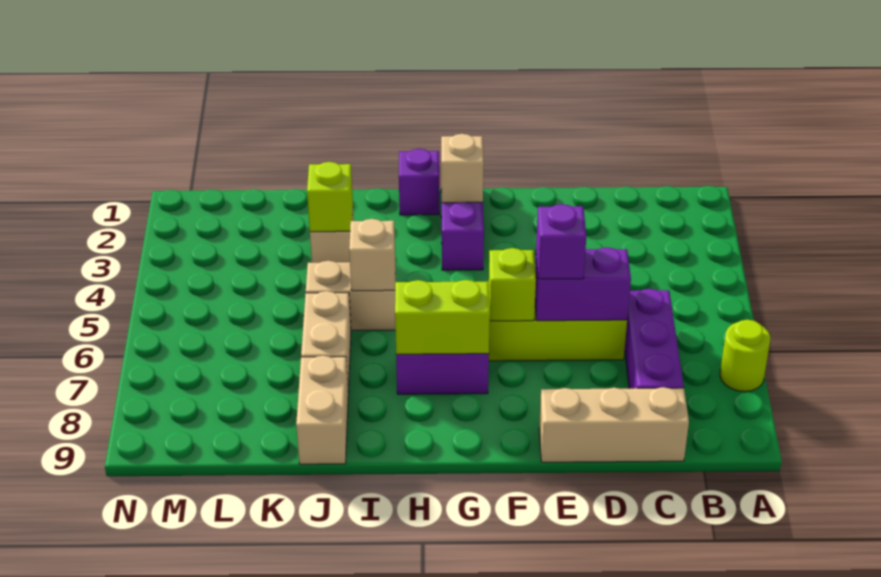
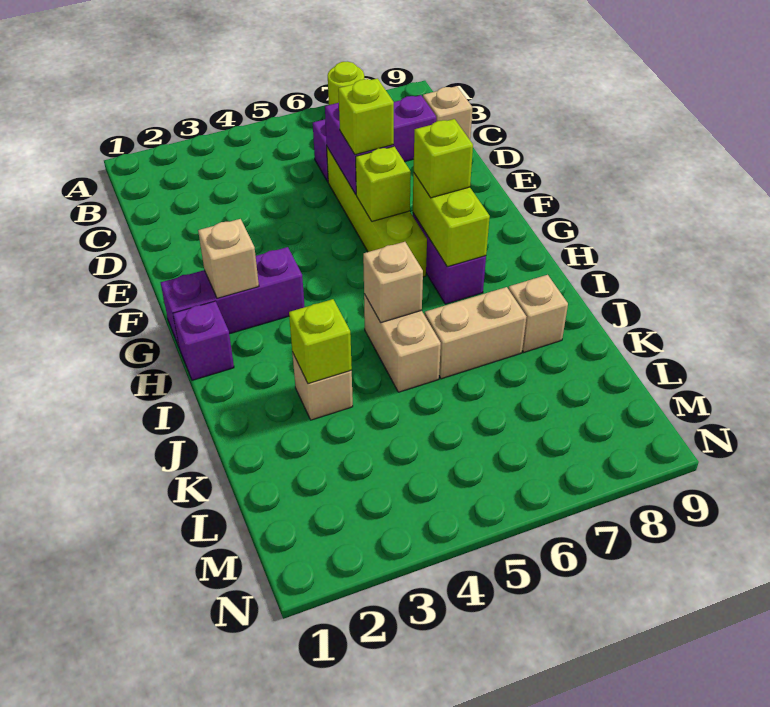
tan 1x3 brick [539,387,689,462] -> tan 1x1 brick [423,86,473,140]
purple 1x1 brick [536,204,586,279] -> lime 1x1 brick [338,78,394,155]
none -> lime 1x1 brick [414,119,473,198]
tan 1x2 brick [296,356,348,464] -> tan 1x1 brick [509,275,568,352]

